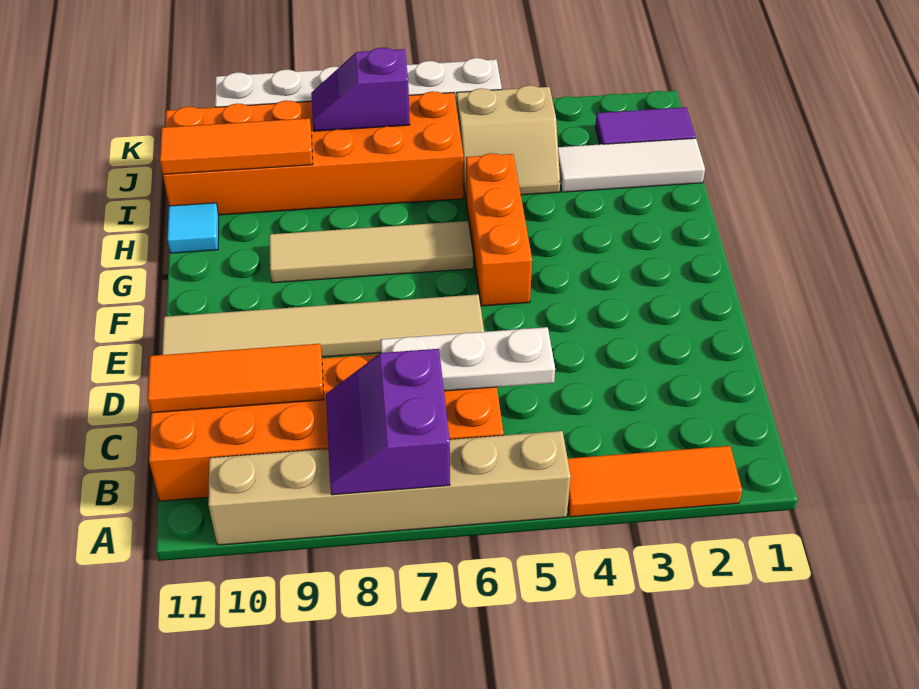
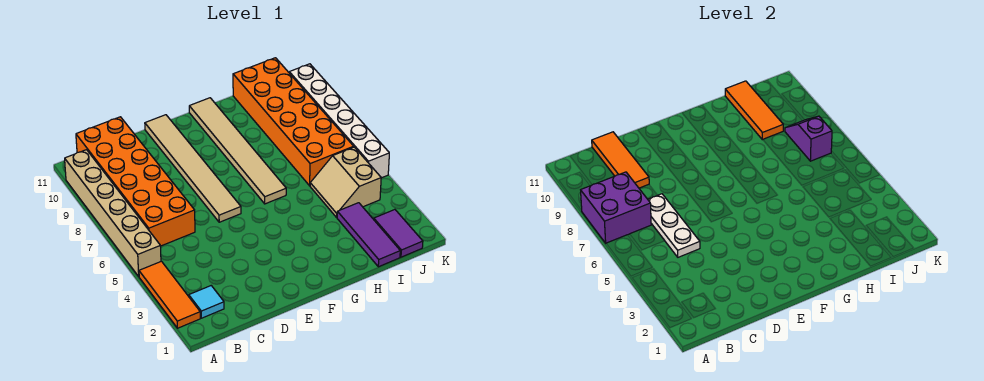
purple 2x2 slope [326,349,450,495] -> purple 2x2 brick [581,172,651,243]
orange 1x3 brick [466,153,532,306] -> none
tan 1x4 tile [269,221,473,283] -> tan 1x6 tile [189,98,286,204]
cyan 1x1 tile [167,203,219,253] -> cyan 1x1 tile moved to [189,286,224,318]
white 1x3 tile [558,138,705,192] -> purple 1x3 tile [337,203,400,267]

